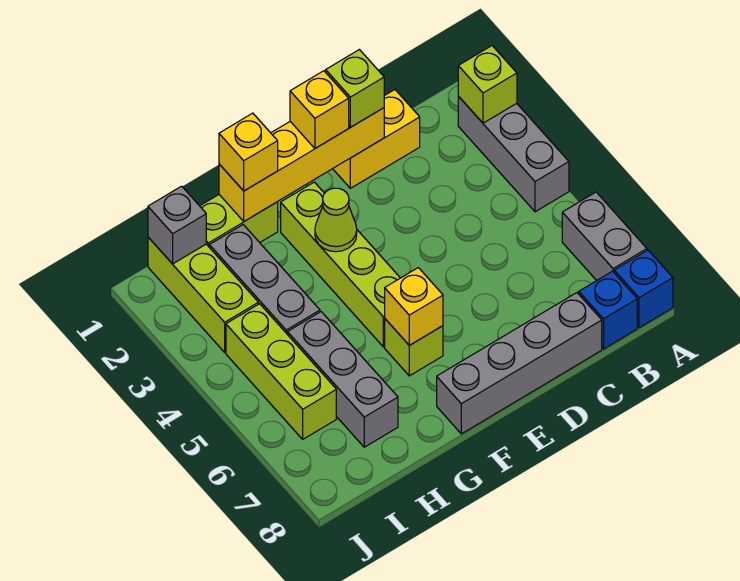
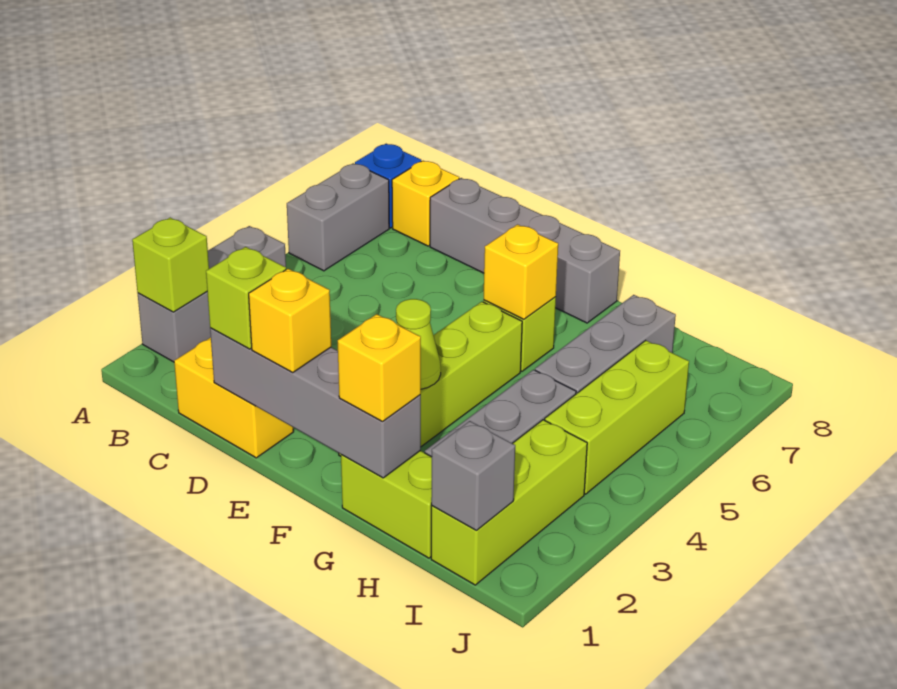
blue 1x1 brick [579,271,637,349] -> yellow 1x1 brick [392,161,459,246]
yellow 1x4 brick [219,108,384,221] -> grey 1x4 brick [210,328,421,478]

